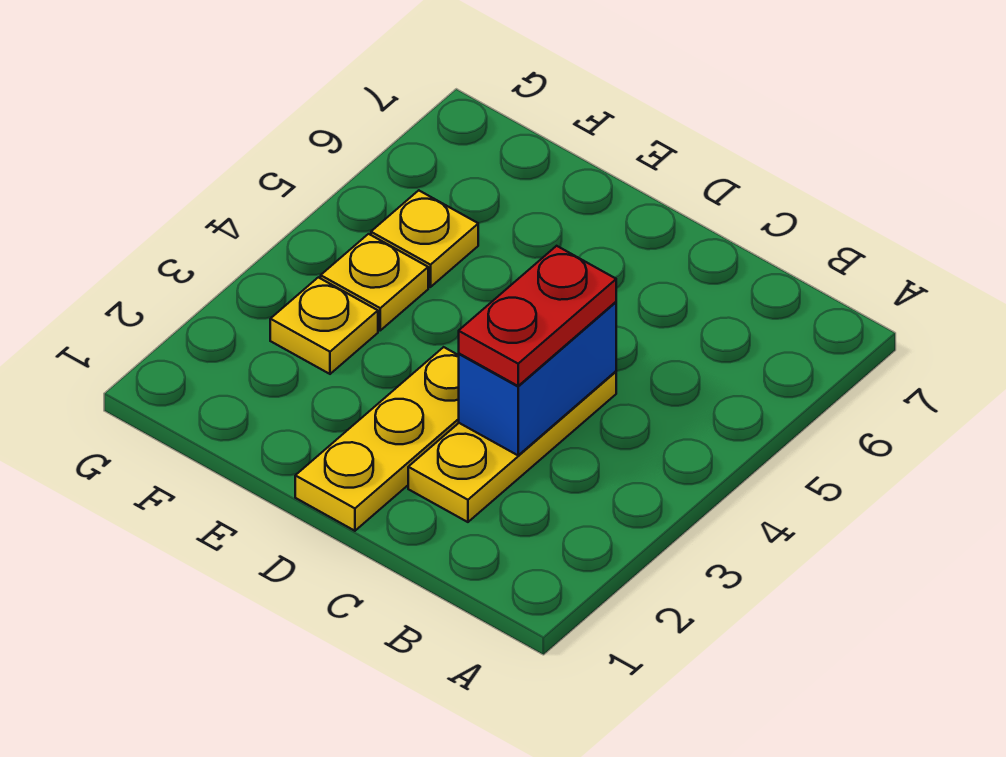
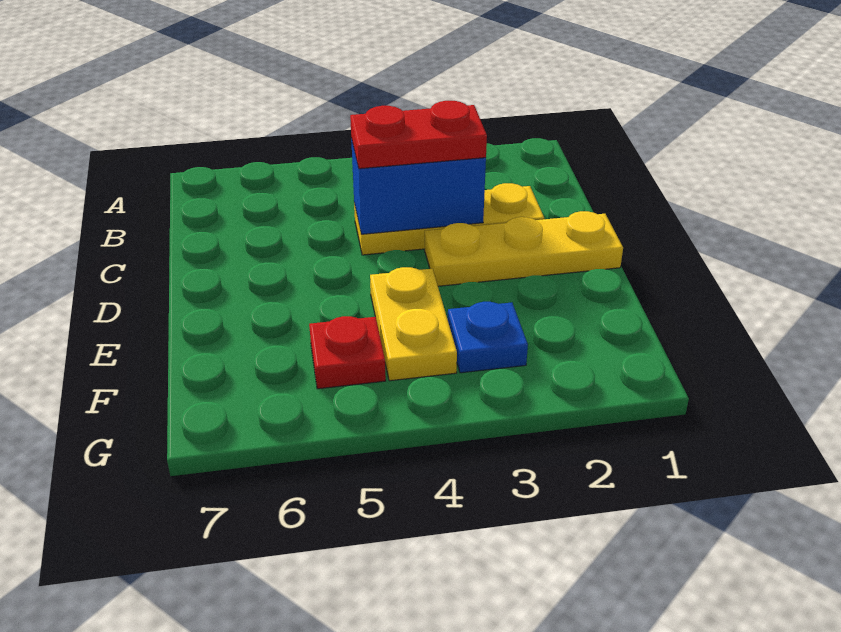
yellow 1x1 plate [270,277,378,374] -> blue 1x1 plate [448,302,528,373]
yellow 1x1 plate [321,234,428,330] -> yellow 1x2 plate [370,267,457,381]
yellow 1x1 plate [371,190,478,287] -> red 1x1 plate [309,316,386,389]

